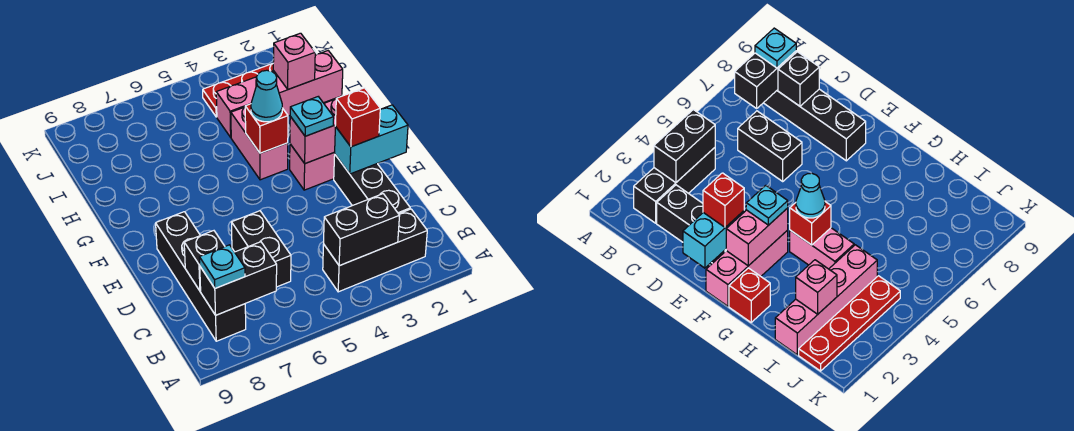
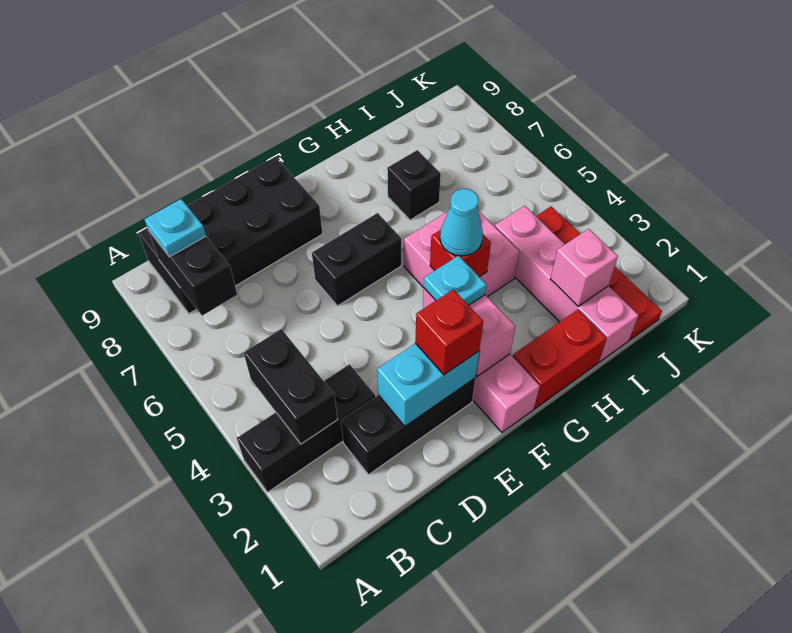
black 1x3 brick [323,209,427,292] -> black 1x3 brick turned to [237,364,375,492]
black 1x4 brick [156,212,246,341] -> black 2x4 brick [138,157,322,314]
black 1x2 brick [231,211,291,287] -> black 1x2 brick moved to [312,213,401,306]
black 1x1 brick [184,231,225,291] -> black 1x1 brick moved to [387,150,441,220]
cyan 1x2 brick [335,105,408,174] -> cyan 1x2 brick turned to [377,343,479,426]
red 1x1 brick [729,268,770,322] -> red 1x2 brick [513,310,606,408]
pink 1x2 brick [231,107,288,180] -> pink 2x2 brick [404,211,519,297]

